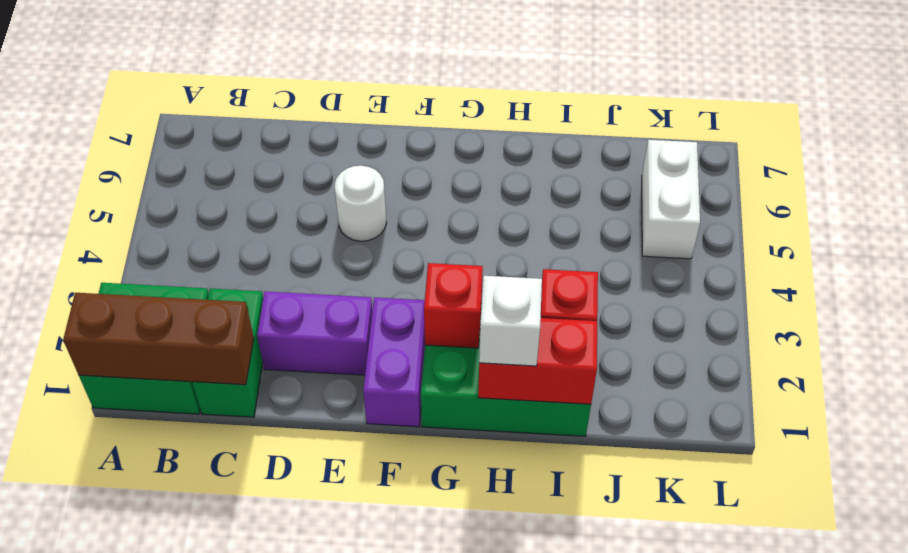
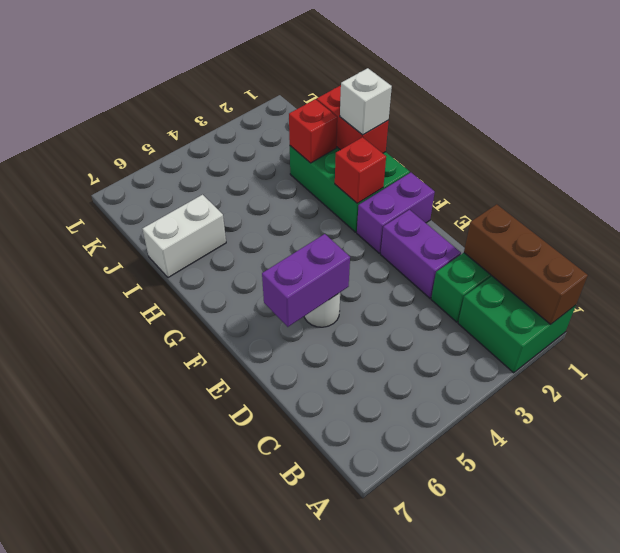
none -> purple 1x2 brick [262,234,350,327]
white 1x2 brick [642,140,700,259] -> white 1x2 brick moved to [142,195,226,278]

